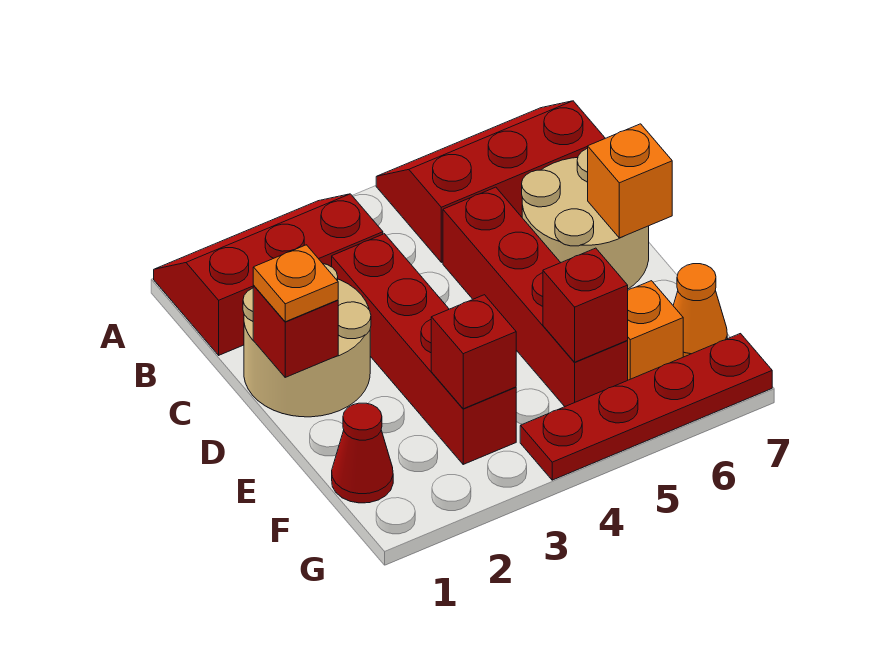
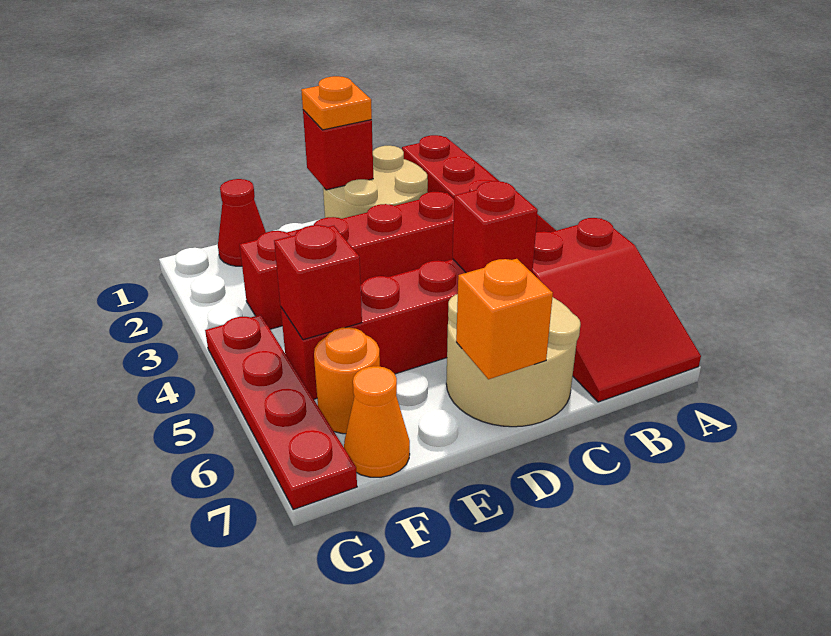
red 2x3 slope [376,101,605,262] -> red 2x3 slope turned to [532,218,701,402]
red 1x1 brick [431,295,516,409] -> red 1x1 brick moved to [453,181,538,273]
orange 1x1 brick [627,281,683,380] -> orange 1x1 round brick [314,327,380,434]

